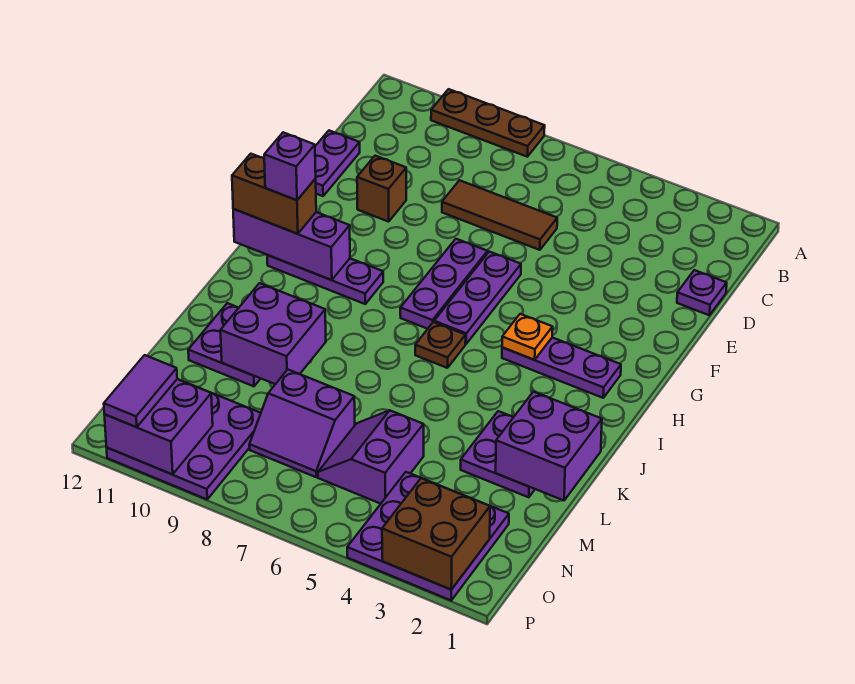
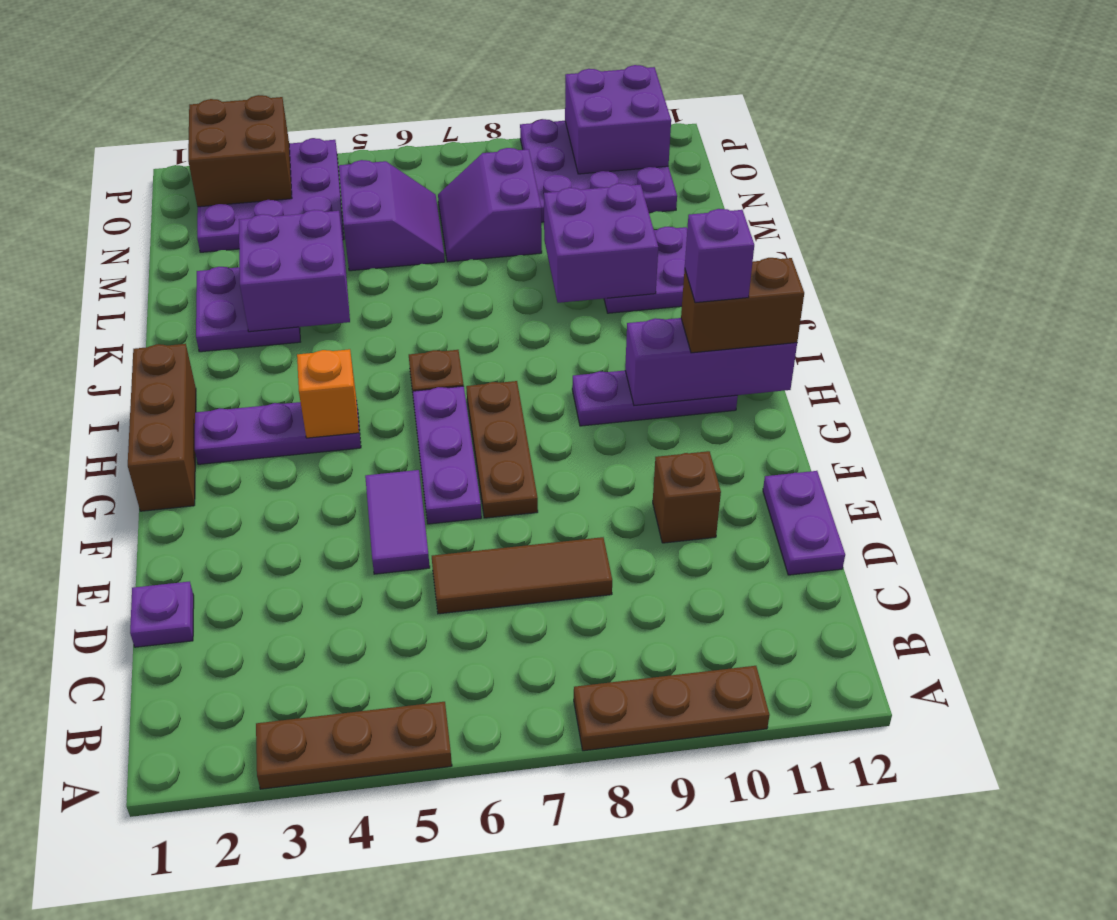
none -> brown 1x3 plate [256,702,452,789]
purple 1x3 plate [400,239,488,329] -> brown 1x3 plate [466,381,538,518]
none -> brown 1x3 brick [128,344,196,511]
orange 1x1 plate [502,314,553,360] -> orange 1x1 brick [297,349,359,438]
purple 2x2 brick [496,392,602,500] -> purple 2x2 brick moved to [239,210,350,332]
purple 2x2 slope [249,370,355,477] -> purple 2x2 slope turned to [438,148,542,262]
purple 1x2 tile [104,355,177,427] -> purple 1x2 tile moved to [365,470,430,574]

